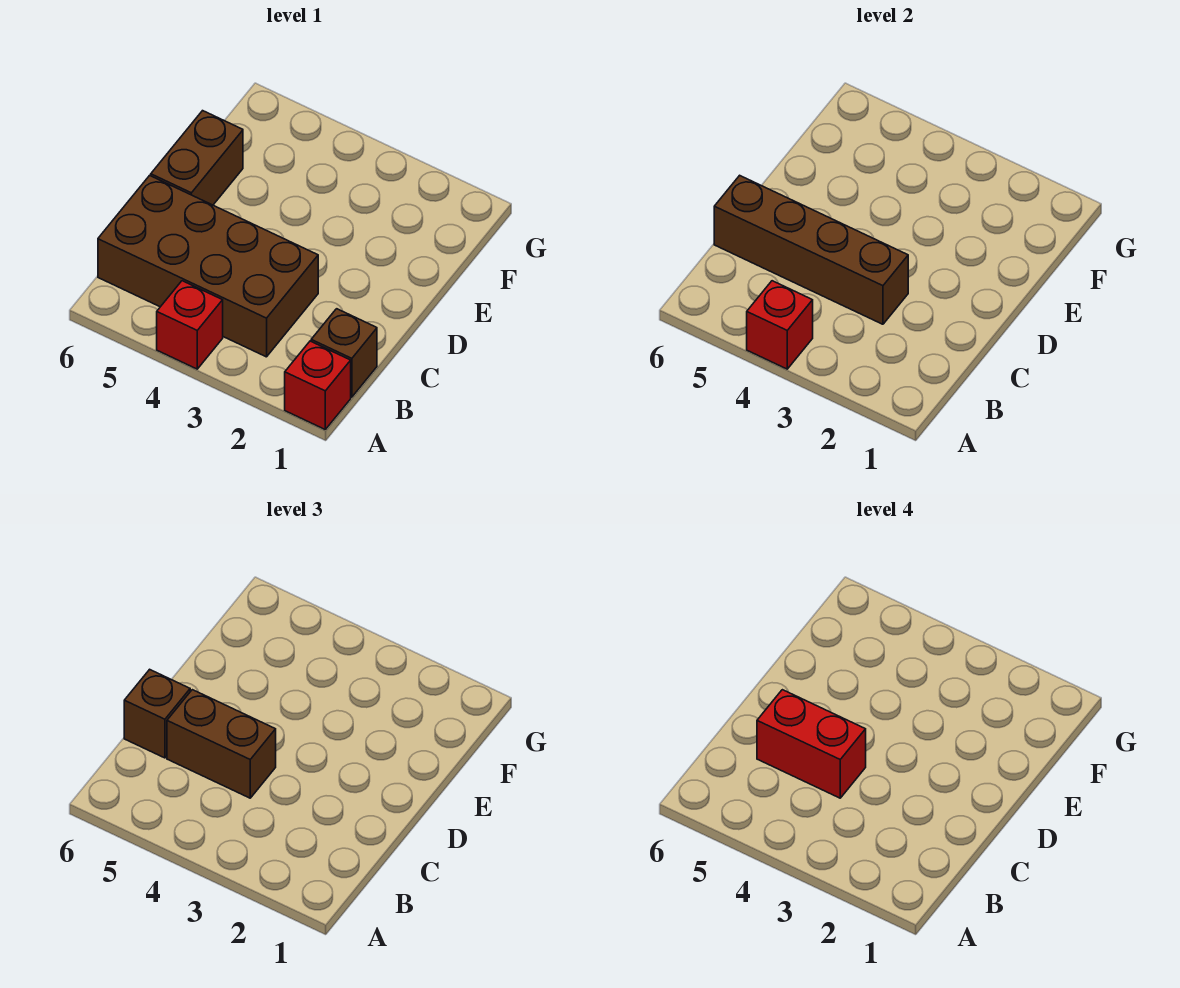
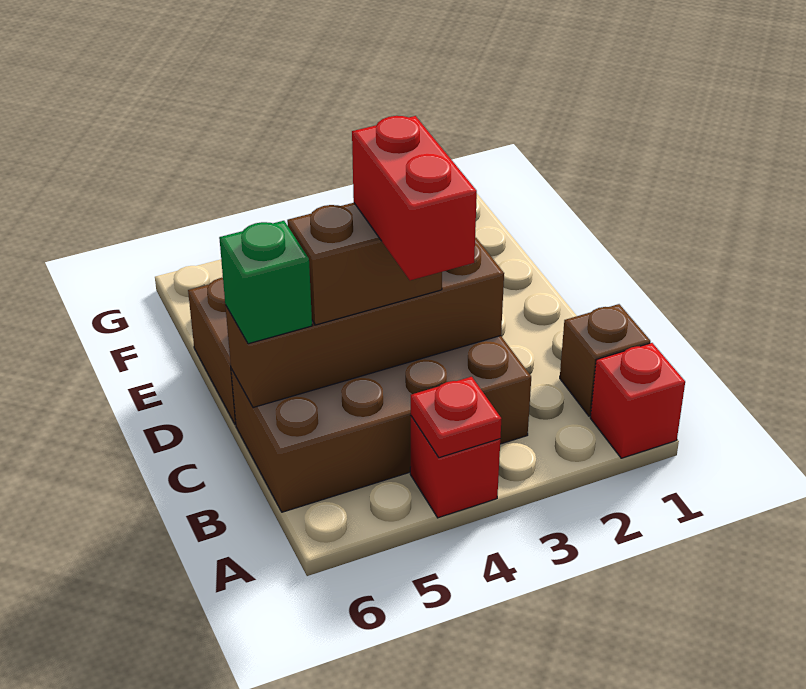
red 1x1 brick [747,281,813,369] -> red 1x1 plate [411,377,502,458]
red 1x2 brick [757,690,866,798] -> red 1x2 brick turned to [352,116,477,280]
brown 1x1 brick [124,669,190,758] -> green 1x1 brick [219,221,312,344]

